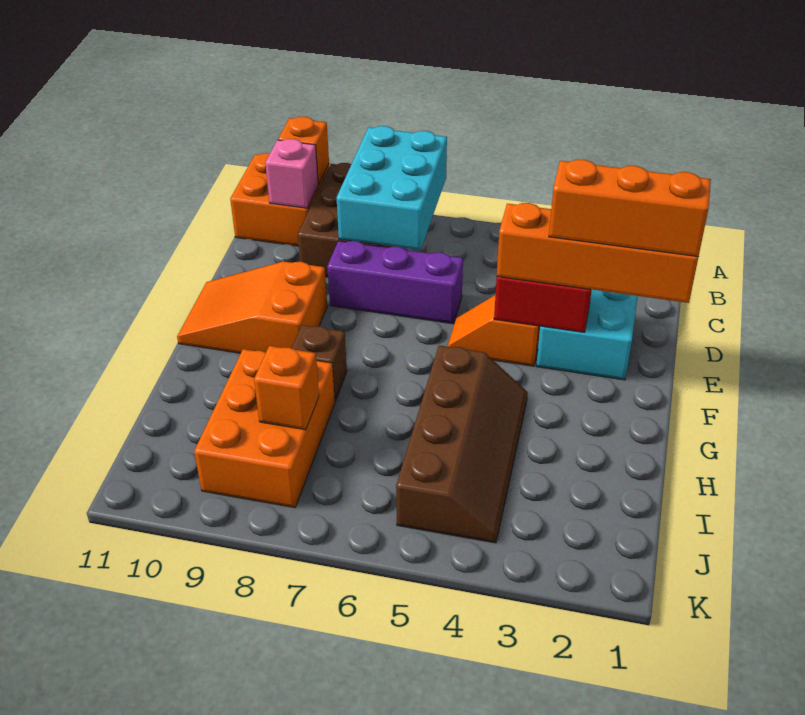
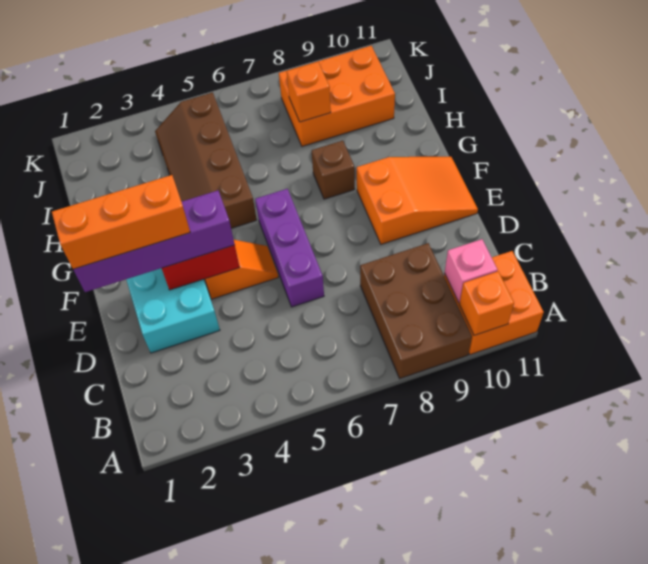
cyan 2x3 brick [337,126,447,250] -> none
purple 1x3 brick [327,241,463,324] -> purple 1x3 brick turned to [255,189,324,307]
orange 1x4 brick [497,203,698,303] -> purple 1x4 brick [73,191,235,292]
orange 2x3 brick [194,349,335,507] -> orange 2x3 brick turned to [279,46,395,146]

